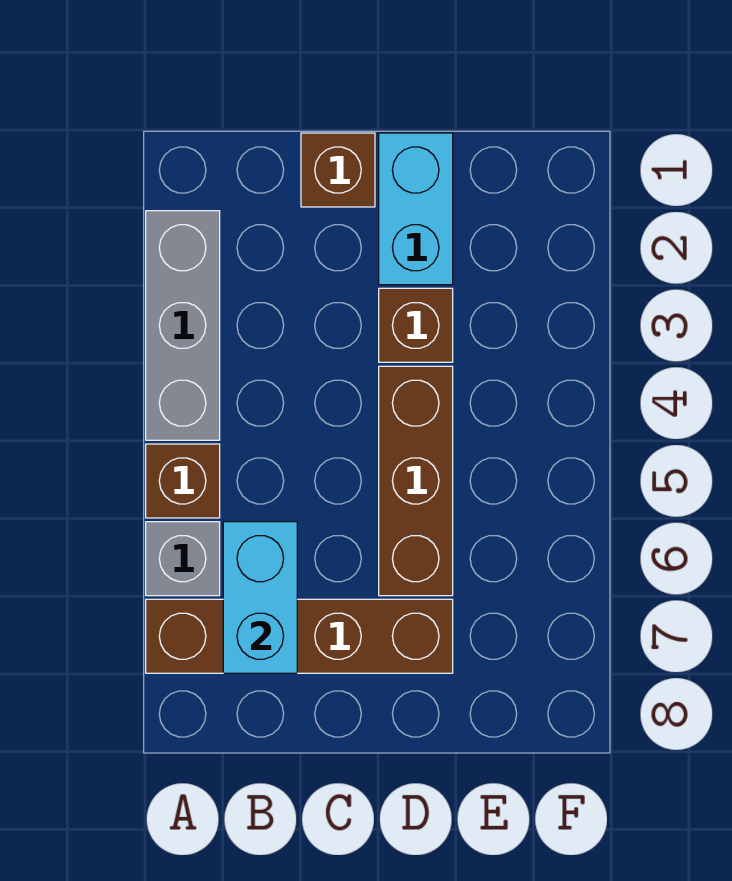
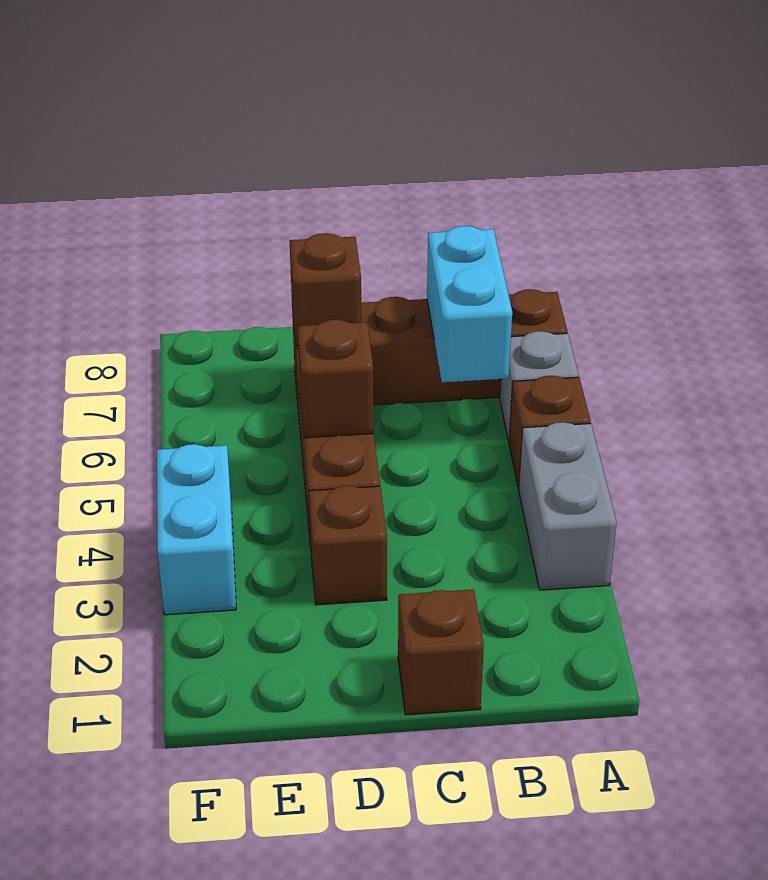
grey 1x3 brick [146,211,220,440] -> grey 1x2 brick [519,422,617,590]
cyan 1x2 brick [379,133,453,285] -> cyan 1x2 brick moved to [157,444,236,615]
none -> brown 1x1 brick [298,320,374,438]
none -> brown 1x1 brick [290,233,361,346]

